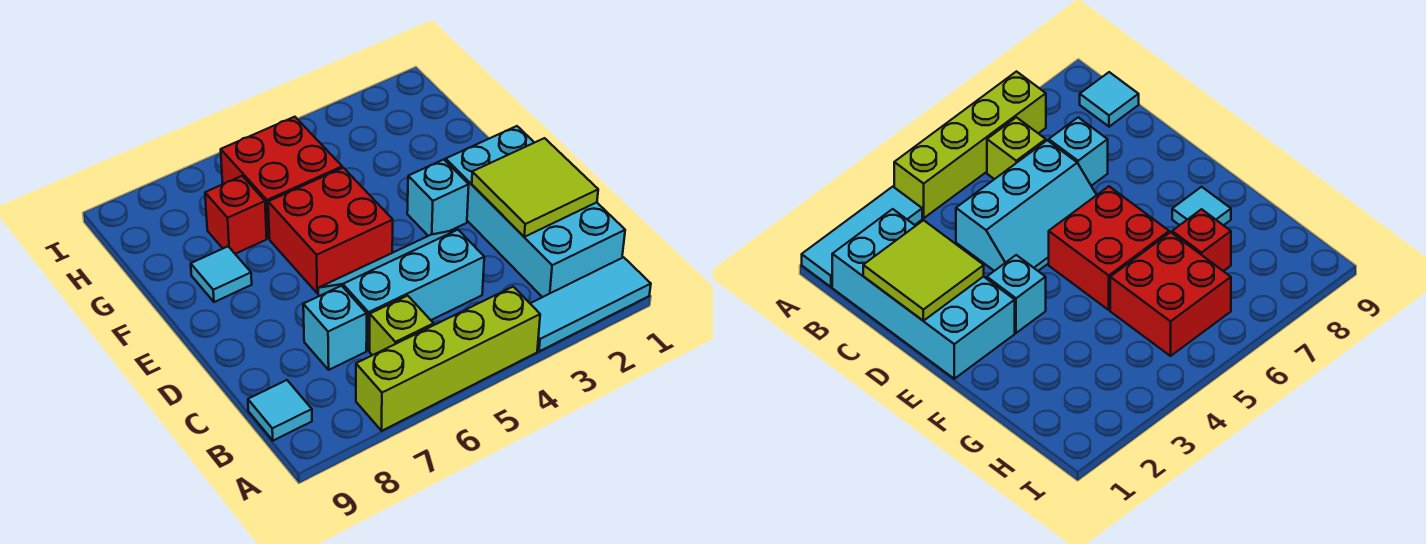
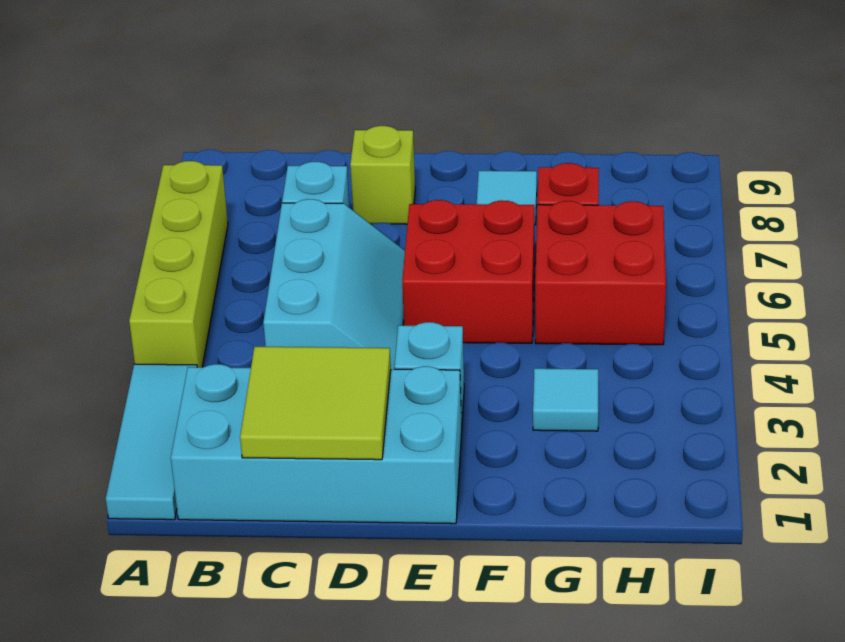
lime 1x1 brick [370,296,434,355] -> lime 1x1 brick moved to [350,126,415,224]
cyan 1x1 tile [248,380,312,441] -> cyan 1x1 tile moved to [533,368,598,431]

